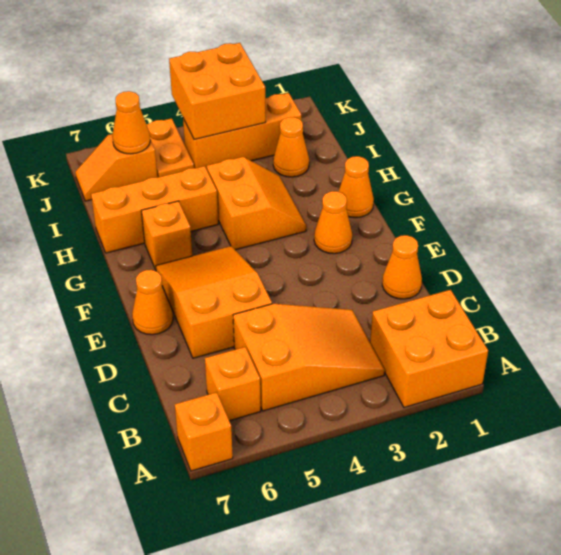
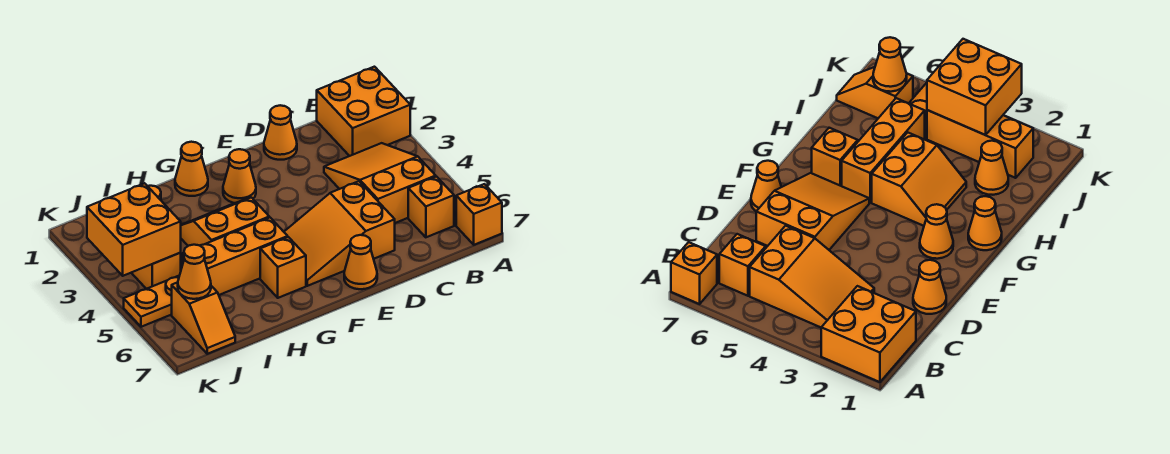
orange 1x3 brick [91,166,218,253] -> orange 1x3 brick turned to [183,218,288,295]

